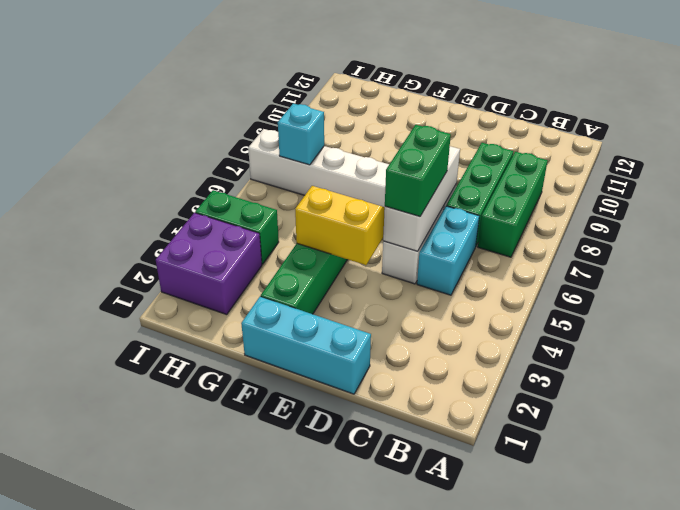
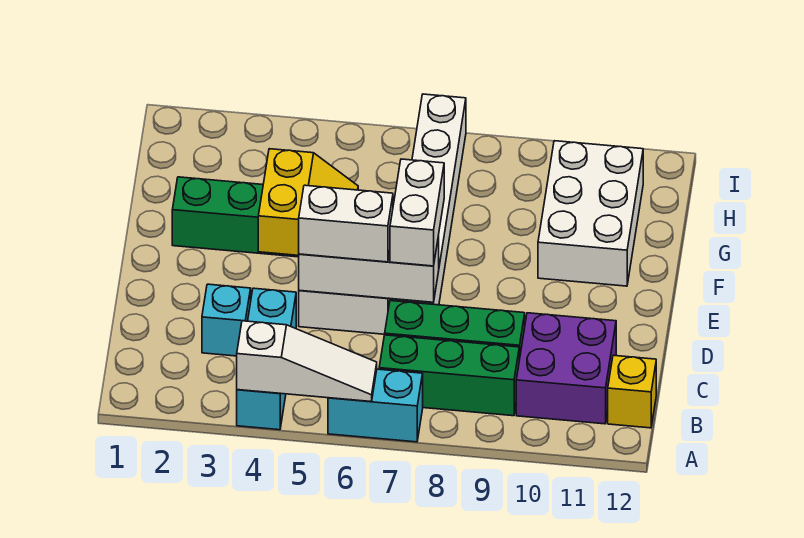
none -> white 1x3 slope [237,321,377,401]
none -> yellow 1x1 brick [608,355,656,428]
cyan 1x2 brick [417,206,479,295] -> cyan 1x2 brick moved to [328,369,423,442]
cyan 1x3 brick [241,297,371,394] -> cyan 1x3 brick moved to [237,288,296,430]
green 1x2 brick [385,125,451,217] -> white 1x2 brick [299,185,393,262]
none -> white 1x2 brick [390,159,444,266]
none -> white 2x3 brick [538,141,643,286]
purple 2x2 brick [156,213,262,315] -> purple 2x2 brick moved to [516,313,616,424]
green 1x2 brick [195,190,279,264] -> none
cyan 1x1 brick [278,104,324,165] -> cyan 1x1 brick moved to [202,284,251,356]

